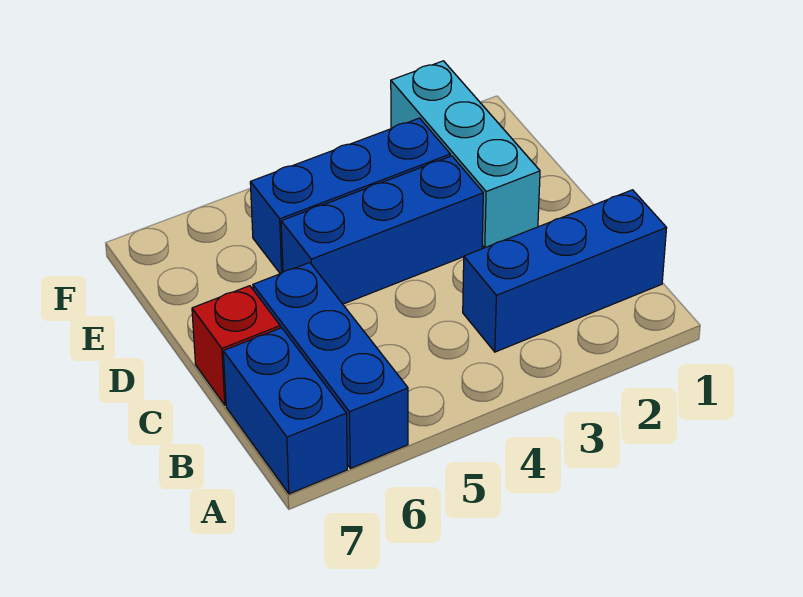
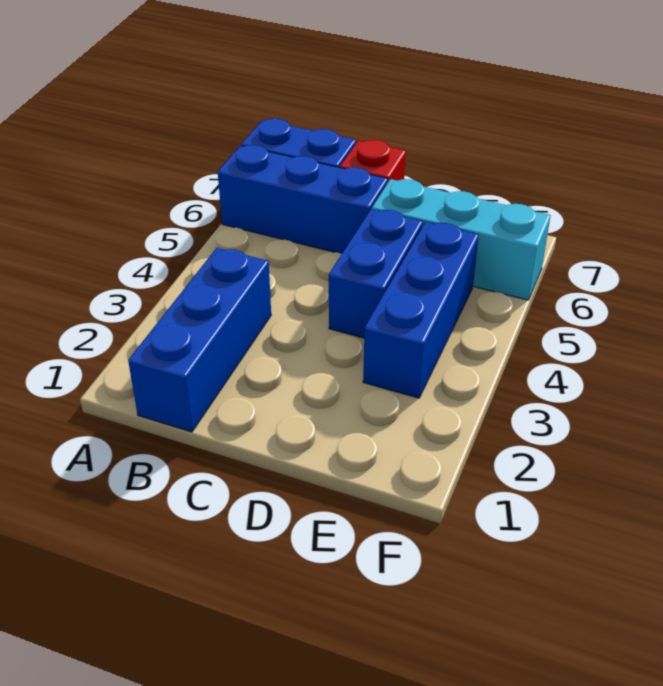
cyan 1x3 brick [391,61,540,248] -> cyan 1x3 brick moved to [372,179,551,300]
blue 1x3 brick [281,156,483,304] -> blue 1x2 brick [329,209,423,338]

